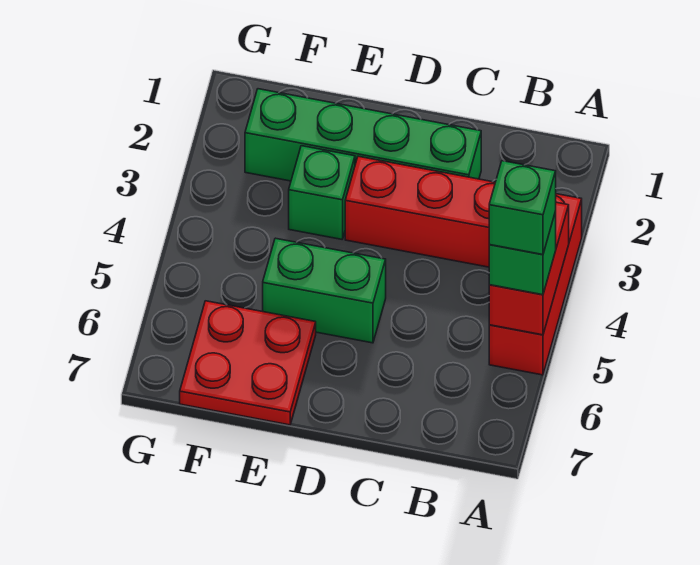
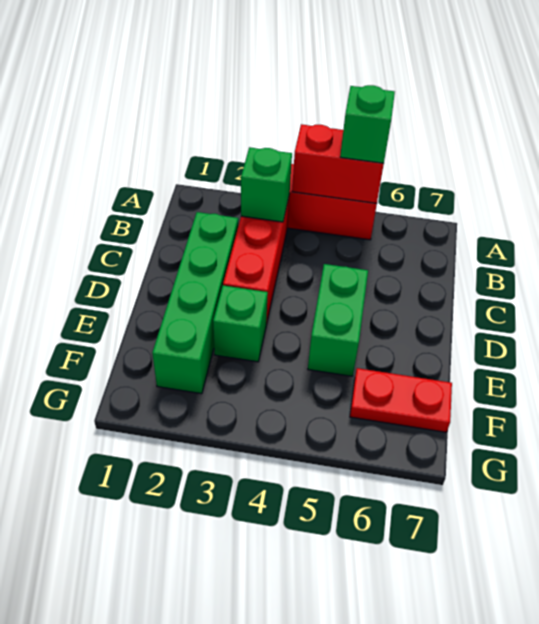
green 1x1 brick [489,161,556,255] -> green 1x1 brick moved to [241,147,292,222]
red 2x2 plate [180,301,316,425] -> red 1x2 plate [350,368,452,432]

